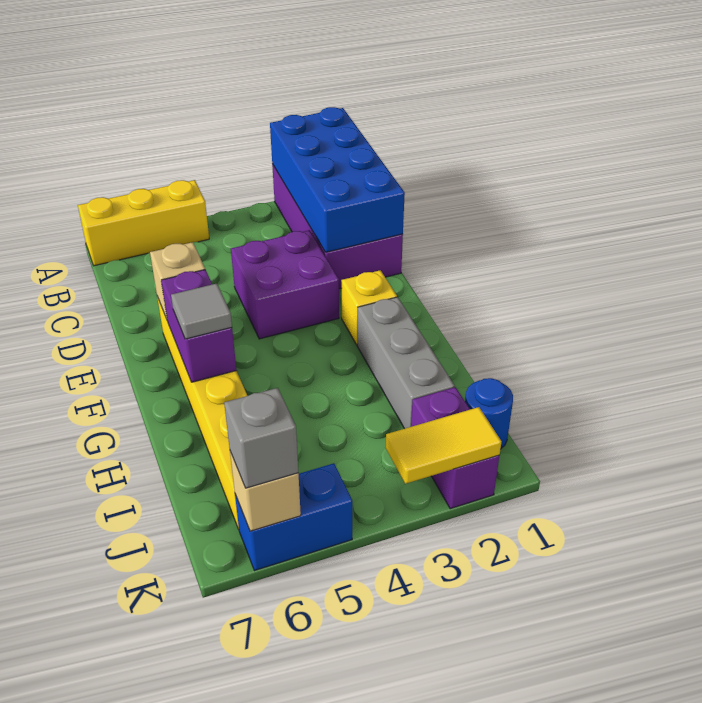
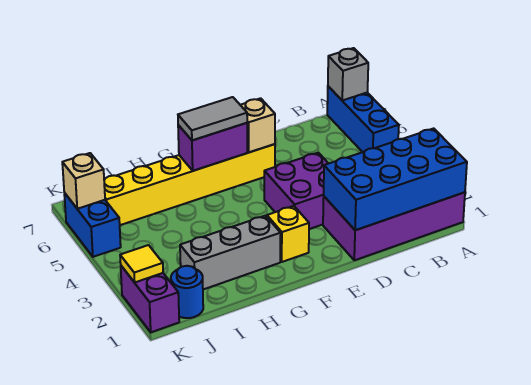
yellow 1x3 brick [78,180,209,266] -> blue 1x3 brick [327,86,399,152]
grey 1x1 tile [171,284,232,339] -> grey 1x2 tile [178,97,247,140]
purple 1x2 brick [411,387,499,509] -> purple 1x2 brick turned to [121,266,179,332]
yellow 1x2 tile [386,407,502,484] -> yellow 1x1 tile [120,245,163,282]
grey 1x1 brick [224,388,298,488] -> grey 1x1 brick moved to [328,48,368,100]

